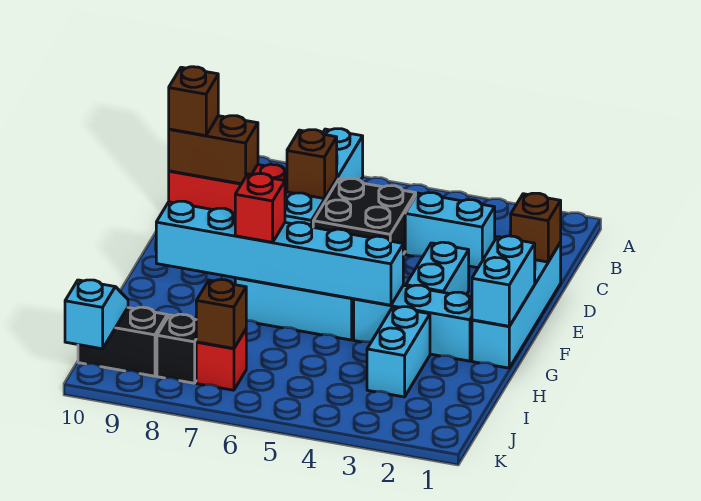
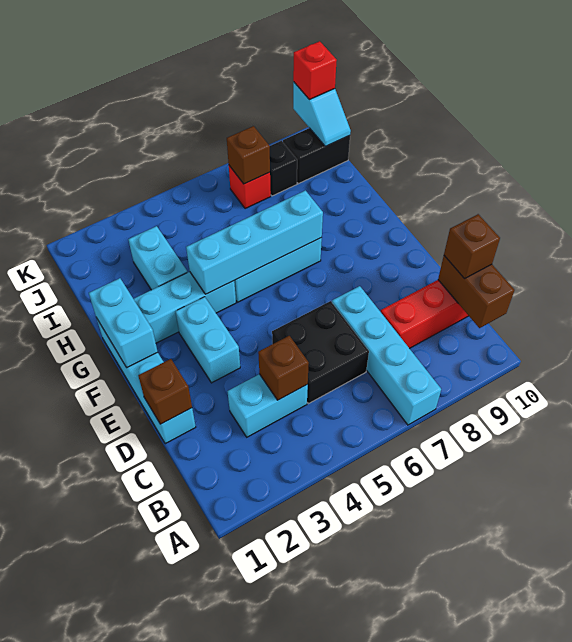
brown 1x1 brick [287,130,337,199] -> brown 1x1 brick moved to [258,336,309,400]
brown 1x2 brick [169,116,258,184] -> brown 1x2 brick turned to [438,256,514,328]
cyan 1x6 brick [156,201,403,305] -> cyan 1x4 brick [186,190,323,294]
red 1x1 brick [235,174,285,242] -> red 1x1 brick moved to [293,41,337,99]

